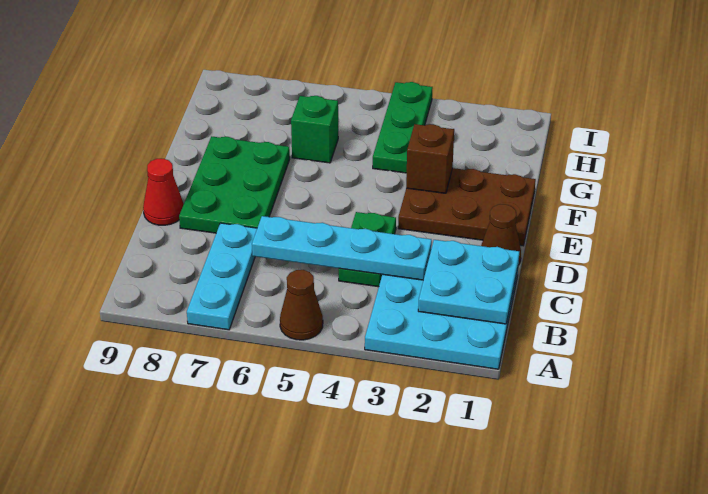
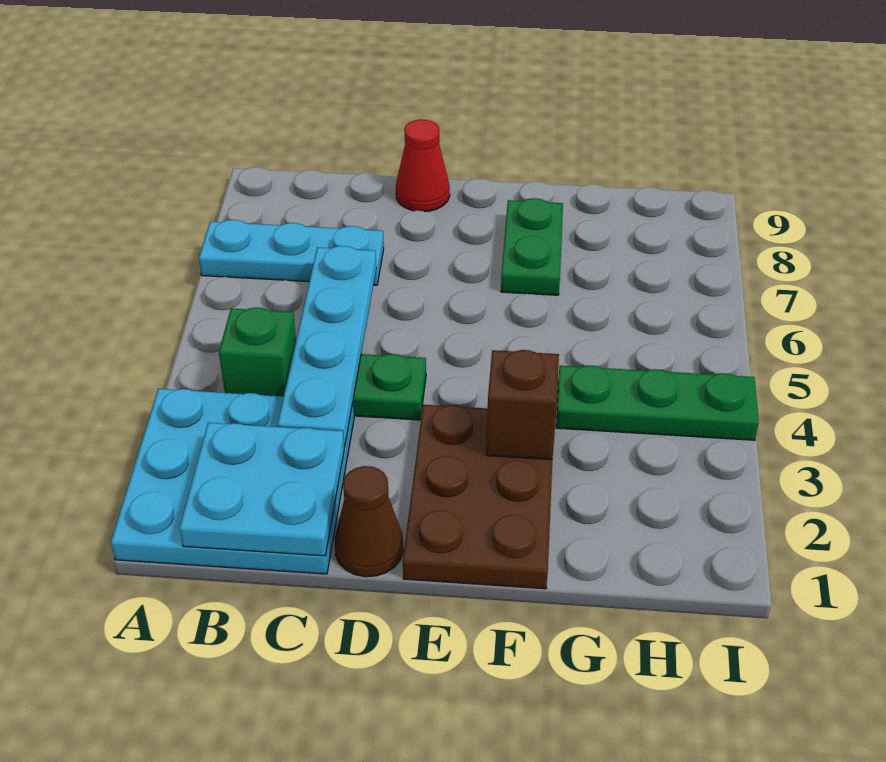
brown 1x1 cone [280,270,323,340] -> none
green 2x3 plate [179,136,290,233] -> green 1x2 plate [501,198,563,295]
green 1x1 brick [291,96,338,163] -> green 1x1 brick moved to [219,308,296,396]

